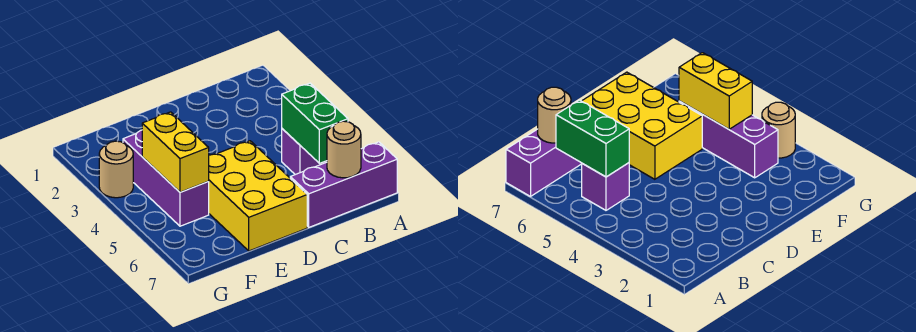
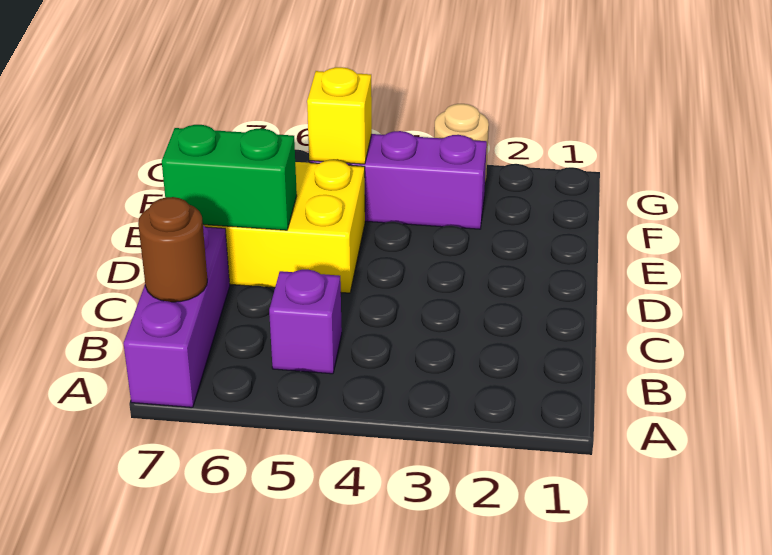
green 1x2 brick [282,83,348,163] -> green 1x2 brick moved to [162,125,297,230]
tan 1x1 round brick [327,121,361,178] -> brown 1x1 round brick [138,197,207,302]
yellow 1x2 brick [142,112,209,192] -> yellow 1x1 brick [307,67,372,164]

